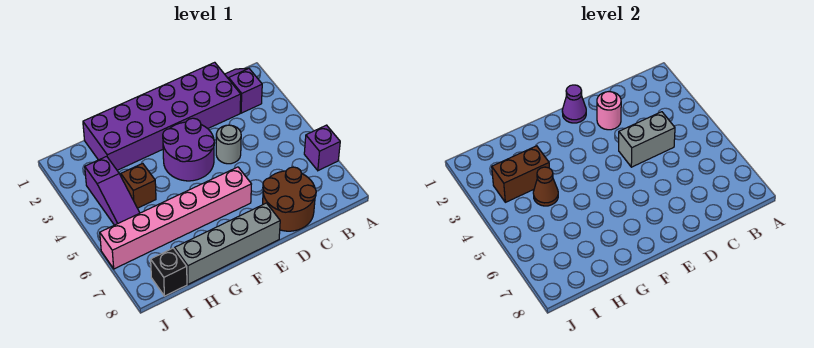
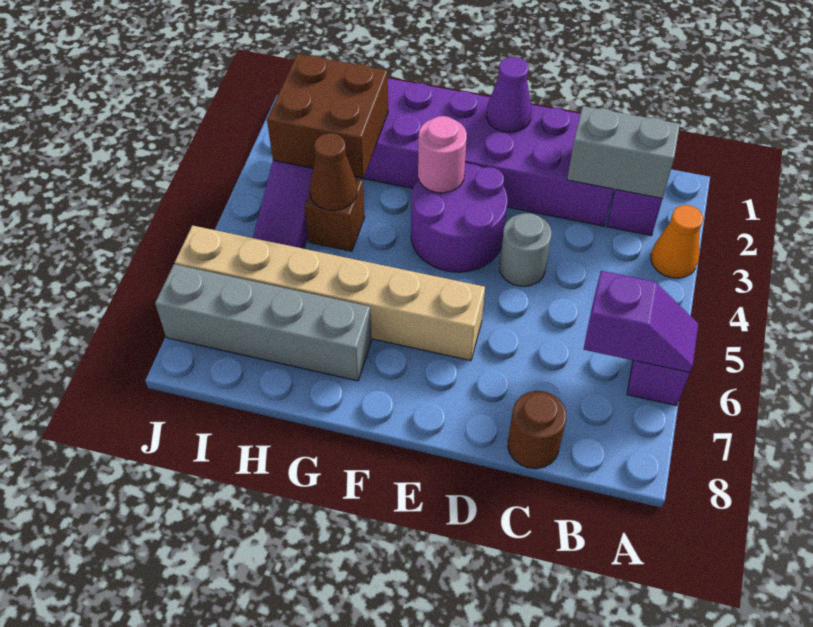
none -> orange 1x1 cone [651,205,703,278]
none -> purple 1x2 slope [584,271,698,372]
grey 1x2 brick [619,112,675,167] -> grey 1x2 brick moved to [567,106,680,199]
brown 2x2 round brick [263,167,316,231] -> brown 1x1 round brick [508,391,566,469]
pink 1x1 round brick [597,92,621,130] -> pink 1x1 round brick moved to [418,116,467,193]
pink 1x6 brick [100,167,251,269] -> tan 1x6 brick [175,225,485,361]
grey 1x4 brick [175,203,280,284] -> grey 1x4 brick moved to [155,264,372,381]
brown 1x2 brick [492,146,549,202] -> brown 2x2 brick [267,54,388,178]
black 1x1 brick [151,248,187,296] -> none

